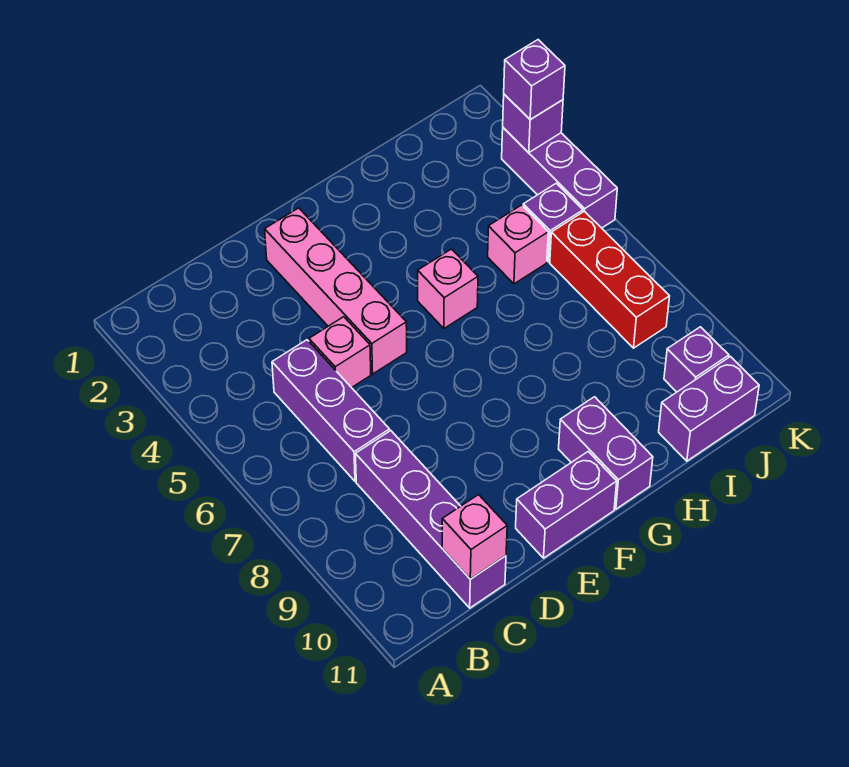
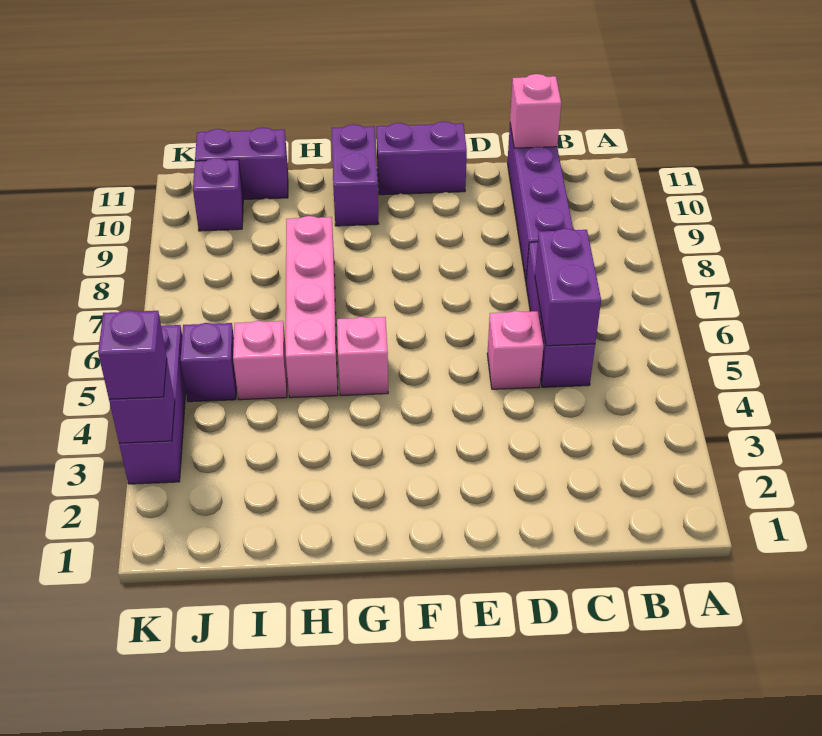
none -> purple 1x2 brick [535,229,601,346]
pink 1x4 brick [265,208,407,374] -> pink 1x4 brick moved to [286,216,338,398]
red 1x3 brick [550,211,670,348] -> none

